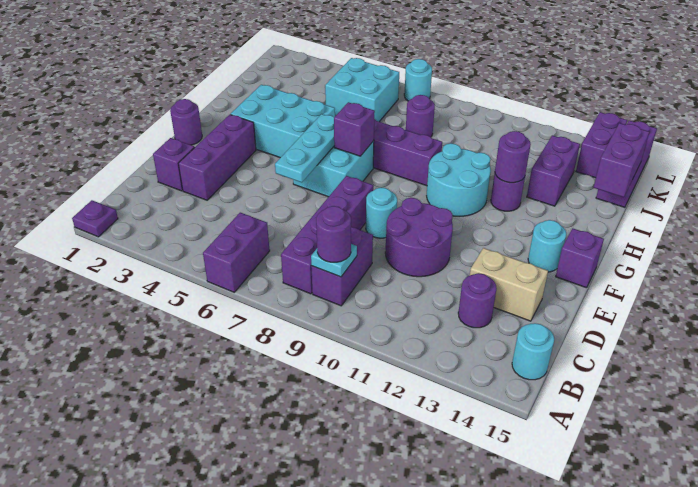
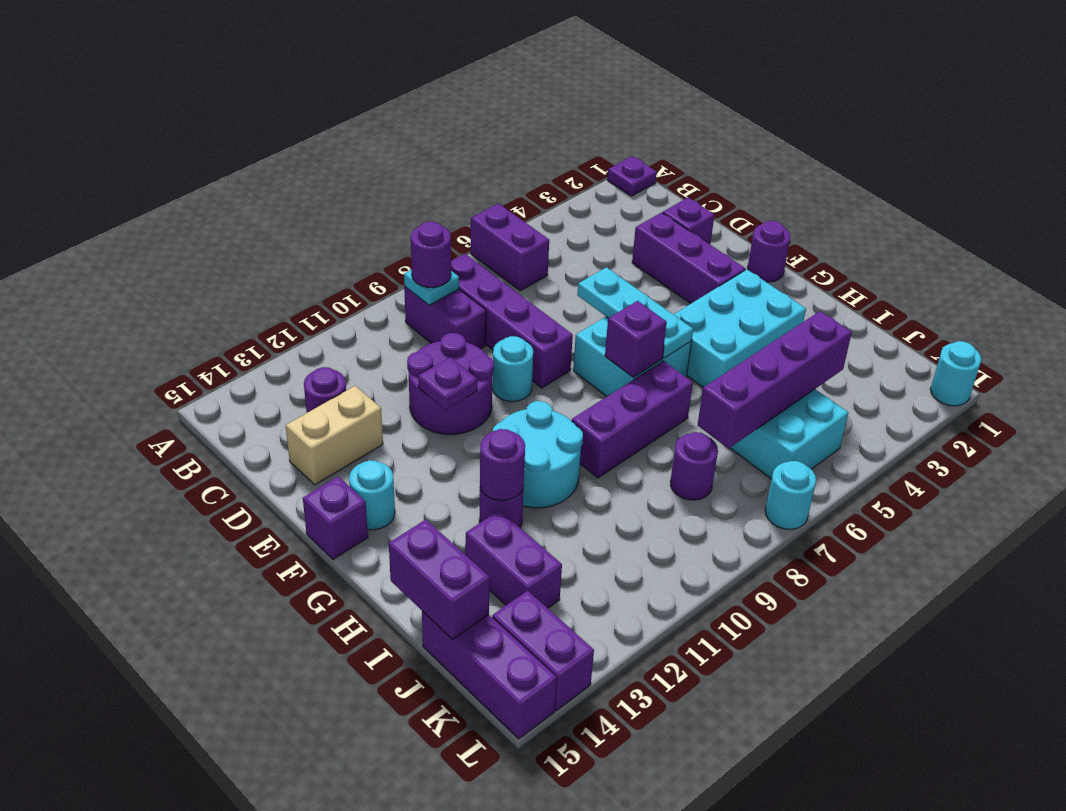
cyan 1x1 round brick [512,323,554,380] -> cyan 1x1 round brick moved to [931,341,981,406]
none -> purple 1x1 plate [418,357,477,410]
none -> purple 1x4 brick [698,311,852,449]

